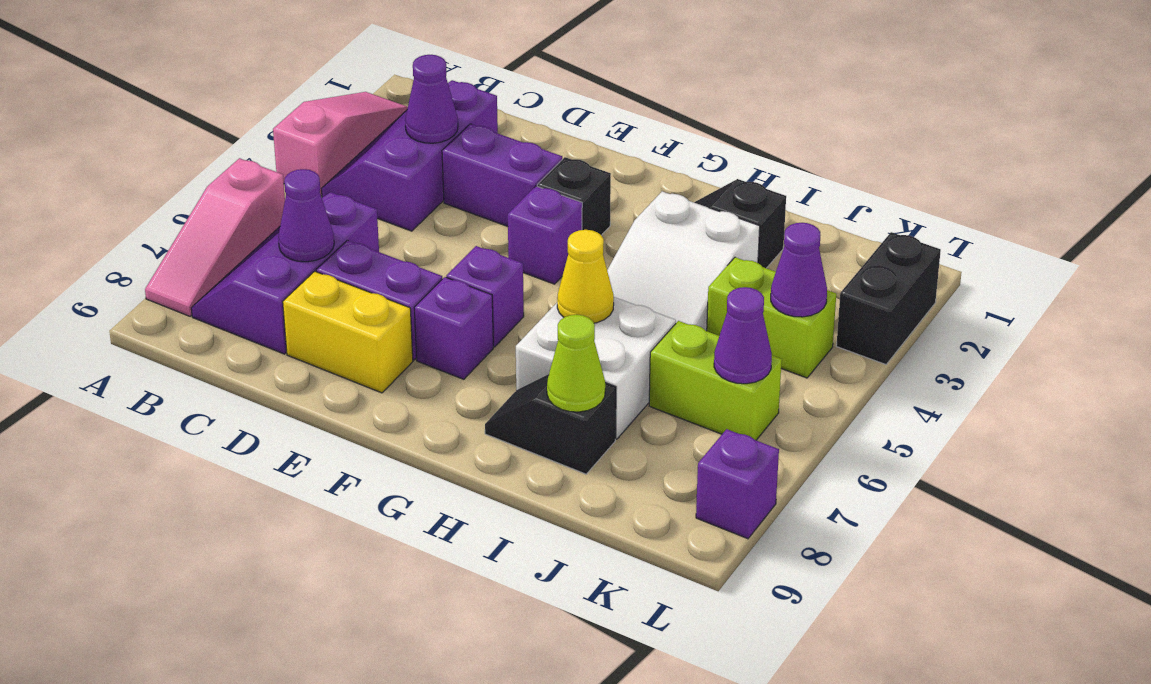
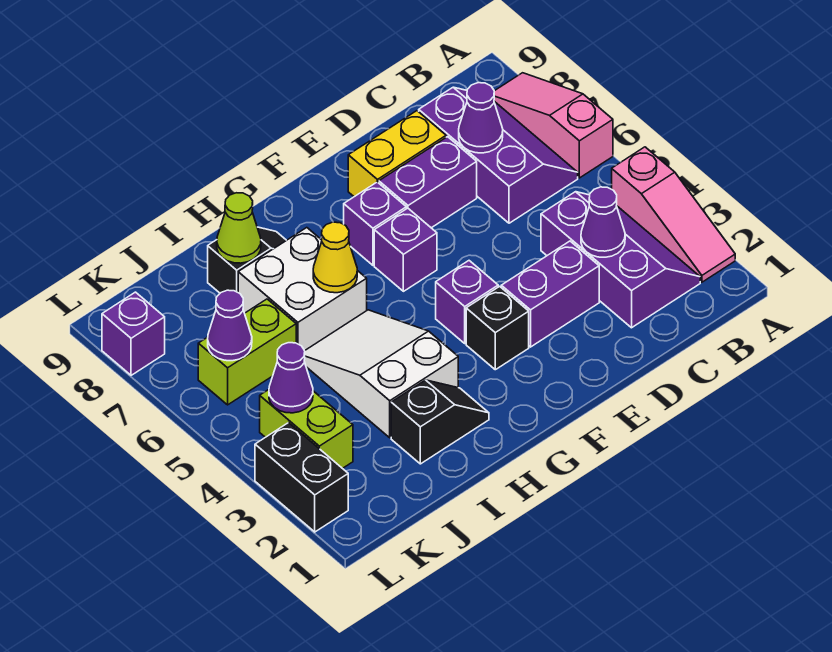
lime 1x2 brick [707,257,836,378] -> lime 1x2 brick turned to [260,390,353,469]

